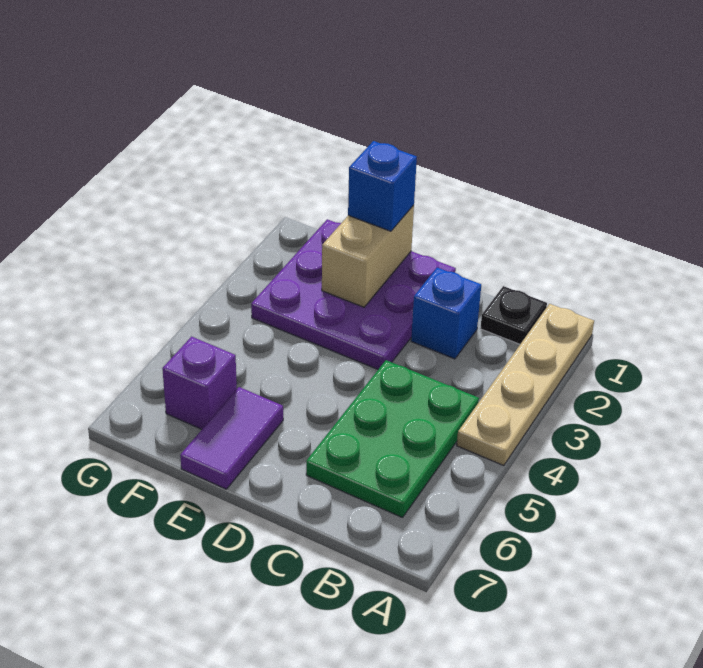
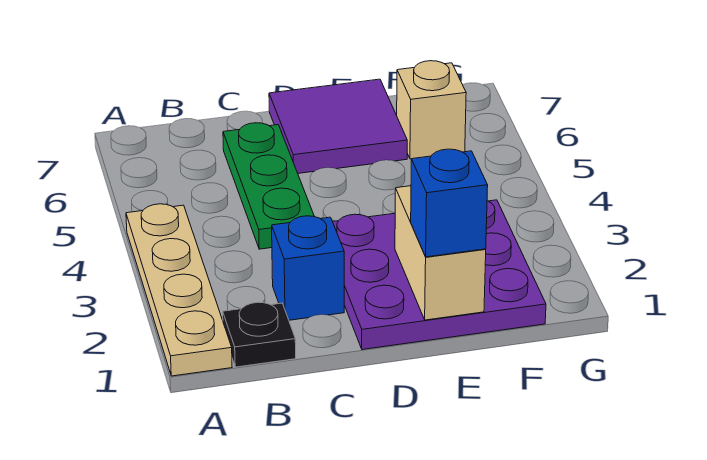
green 2x3 plate [306,360,479,518] -> green 1x3 plate [223,123,314,249]
purple 1x2 tile [180,387,283,489] -> purple 2x2 tile [269,79,407,173]
purple 1x1 brick [162,337,237,429] -> tan 1x1 brick [397,61,466,159]

